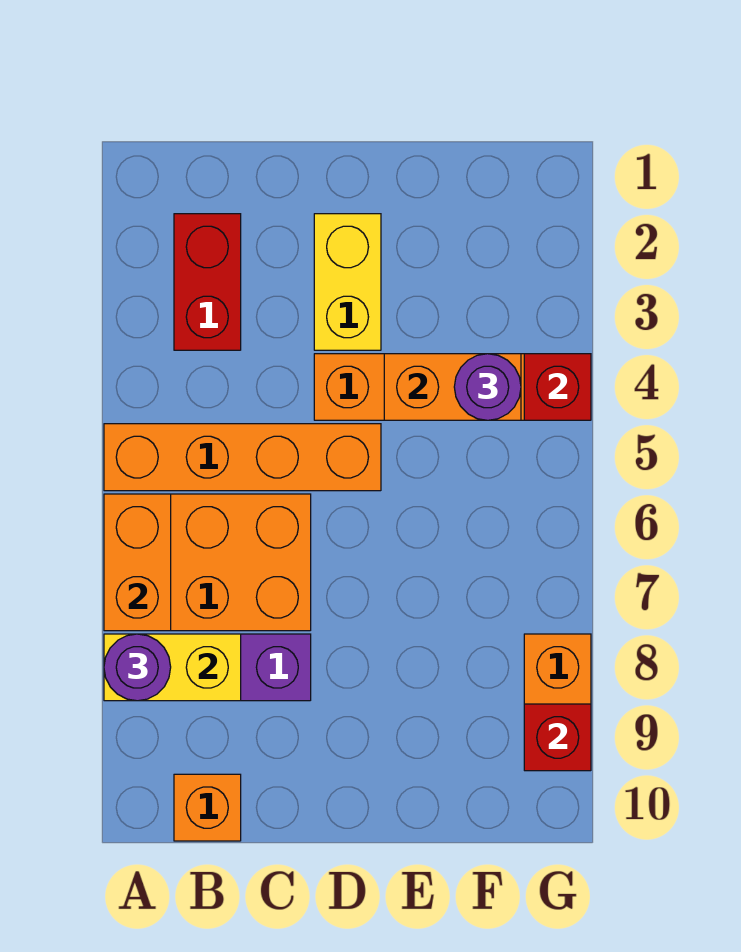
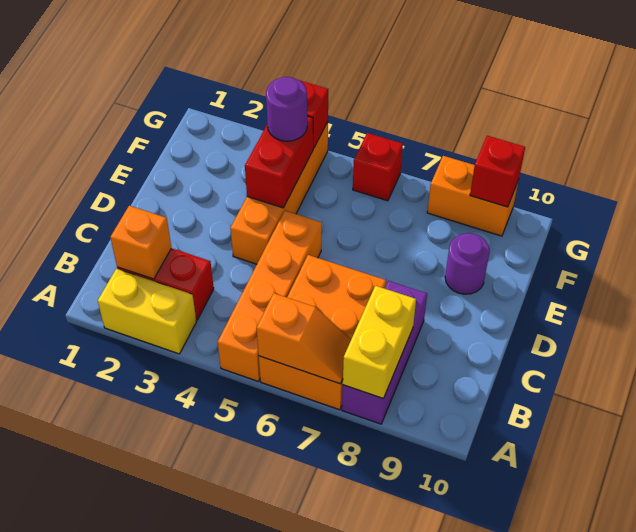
orange 1x2 brick [104,494,171,631] -> orange 1x2 slope [257,293,351,384]
purple 1x1 round brick [104,634,171,701] -> purple 1x1 round brick moved to [445,233,490,294]
orange 1x1 brick [174,774,241,841] -> orange 1x1 brick moved to [110,206,171,279]
yellow 1x2 brick [314,214,381,350] -> yellow 1x2 brick moved to [98,269,197,354]
orange 1x2 brick [384,354,521,420] -> red 1x2 brick [245,116,313,208]
none -> red 1x1 brick [353,133,403,201]

